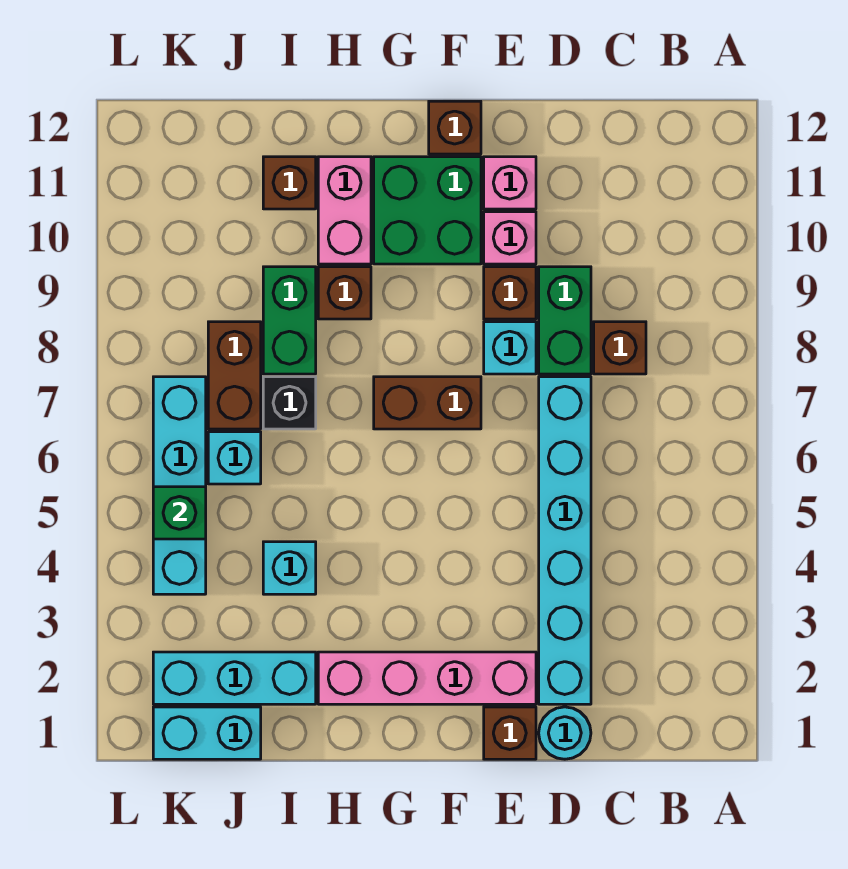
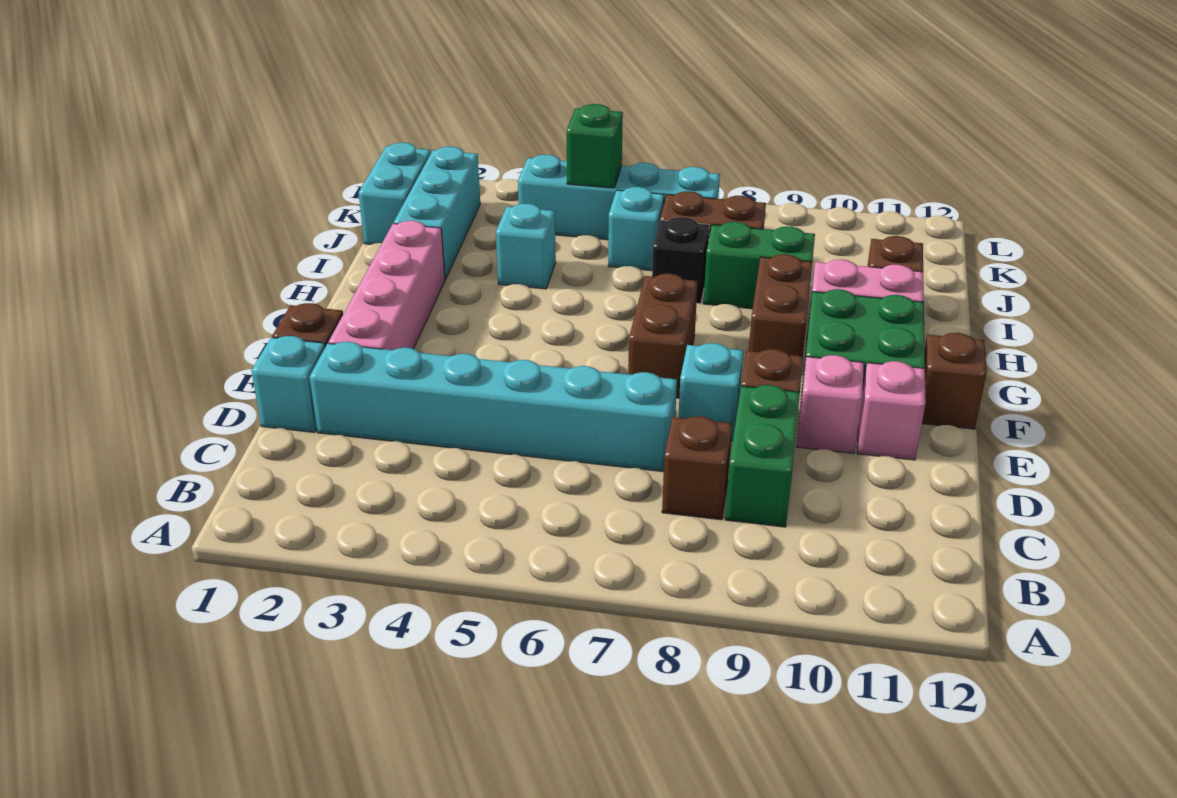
cyan 1x1 round brick [539,707,591,759] -> cyan 1x1 brick [251,336,325,432]
green 1x2 brick [539,267,591,374] -> green 1x2 brick turned to [725,385,800,527]
brown 1x1 brick [318,267,371,319] -> brown 1x2 brick [749,254,812,356]

